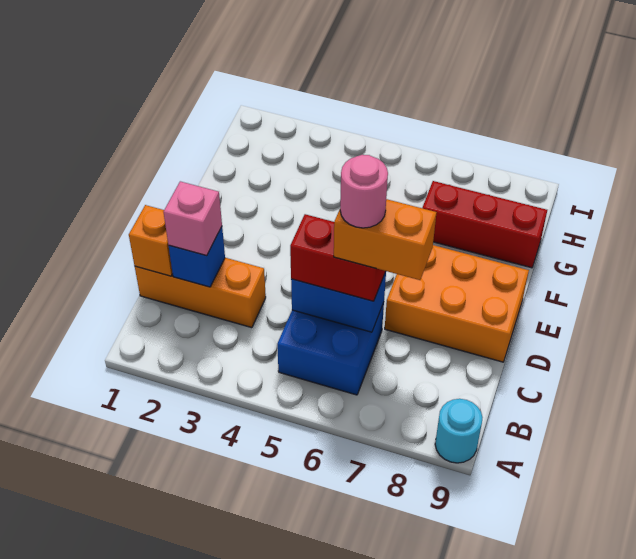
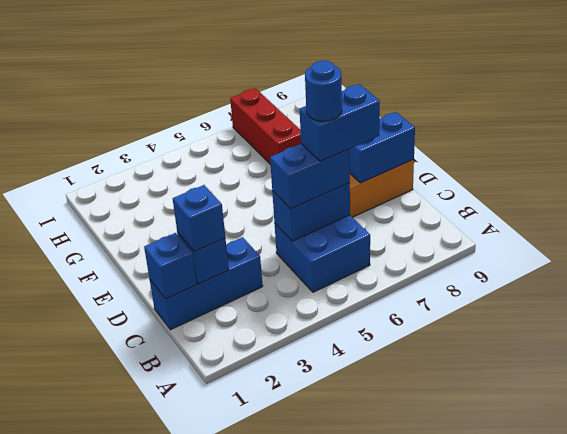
cyan 1x1 round brick [435,399,483,463] -> none
orange 1x3 brick [135,258,266,328] -> blue 1x3 brick [150,237,263,330]
orange 1x1 brick [129,205,173,276] -> blue 1x1 brick [144,233,197,299]
pink 1x1 brick [163,181,222,256] -> blue 1x1 brick [173,185,225,252]
red 1x2 brick [290,214,386,301] -> blue 1x2 brick [270,144,350,209]
orange 1x2 brick [334,199,437,280] -> blue 1x2 brick [300,84,380,161]
pink 1x1 round brick [340,155,388,228] -> blue 1x1 round brick [305,61,342,121]
none -> blue 1x2 brick [349,112,415,183]
red 1x3 brick [422,181,547,268] -> red 1x3 brick turned to [230,88,301,165]

